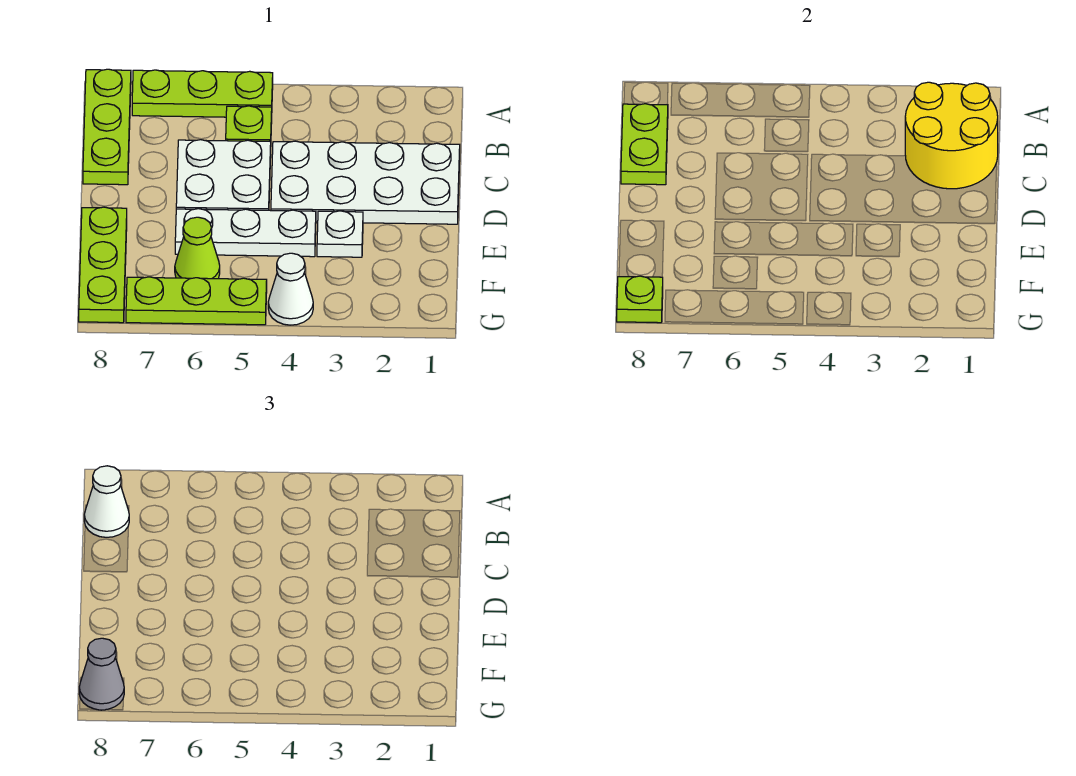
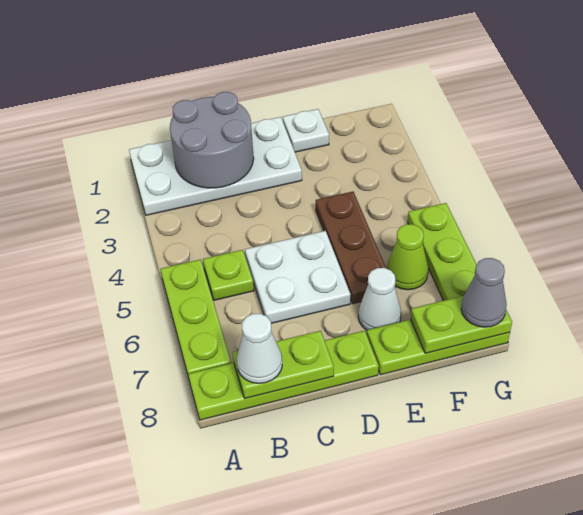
lime 1x3 plate [83,69,131,185] -> lime 1x4 plate [188,331,379,420]
yellow 2x2 round brick [905,82,998,189] -> grey 2x2 round brick [170,92,254,188]
white 2x4 plate [271,141,460,224] -> white 2x4 plate turned to [129,117,302,215]
white 1x1 plate [317,211,363,257] -> white 1x1 plate moved to [283,109,329,152]
white 1x3 plate [175,209,316,257] -> brown 1x3 plate [316,192,386,304]
white 1x1 cone [268,253,313,325] -> white 1x1 cone moved to [358,268,401,330]
lime 1x1 plate [617,276,663,323] -> lime 1x2 plate [410,296,512,353]

